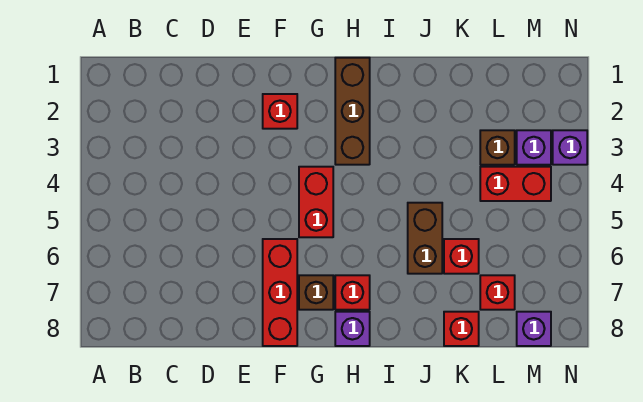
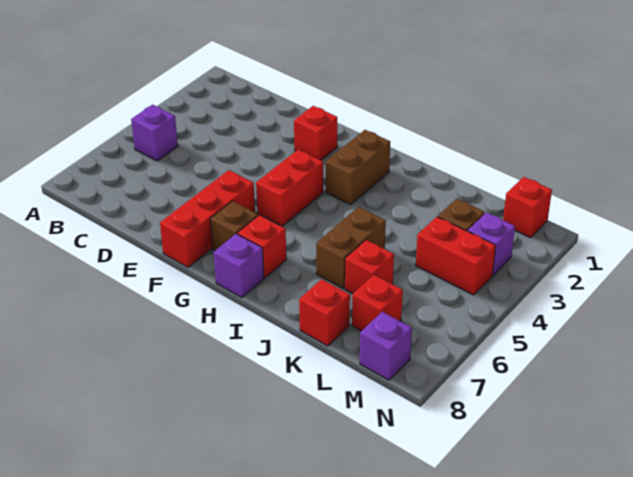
brown 1x3 brick [335,58,370,165] -> brown 1x2 brick [326,130,390,205]
none -> red 1x1 brick [503,177,552,238]
purple 1x1 brick [553,130,587,165] -> purple 1x1 brick moved to [131,105,178,161]

